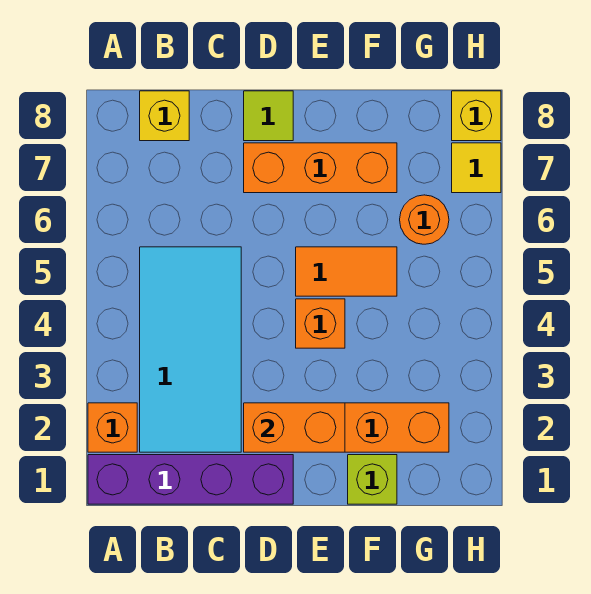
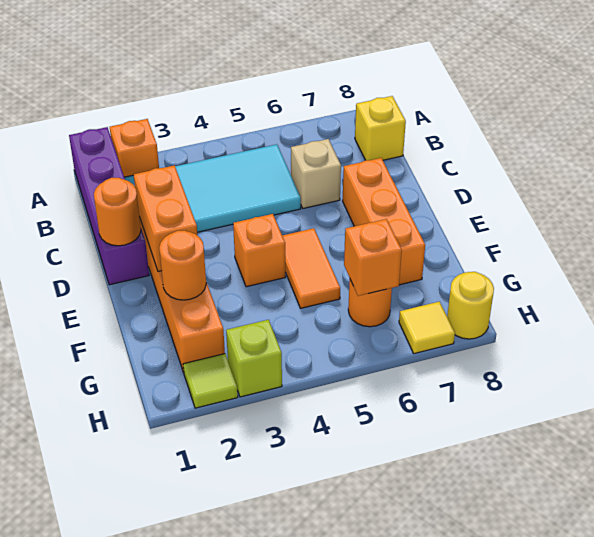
none -> tan 1x1 brick [291,139,341,208]
none -> orange 1x1 round brick [94,178,141,246]
lime 1x1 tile [244,91,293,141] -> lime 1x1 tile moved to [183,354,238,408]
lime 1x1 brick [348,455,397,504] -> lime 1x1 brick moved to [226,320,282,397]
none -> orange 1x1 round brick [159,230,206,300]
none -> orange 1x1 brick [344,219,402,296]
yellow 1x1 brick [452,91,501,141] -> yellow 1x1 round brick [447,272,494,339]

